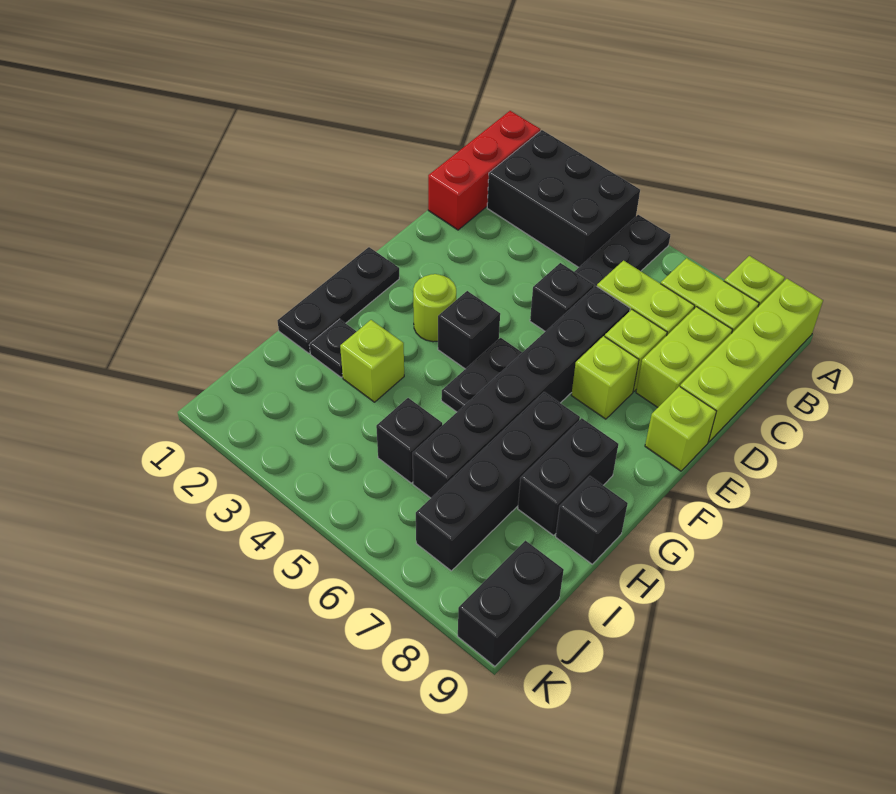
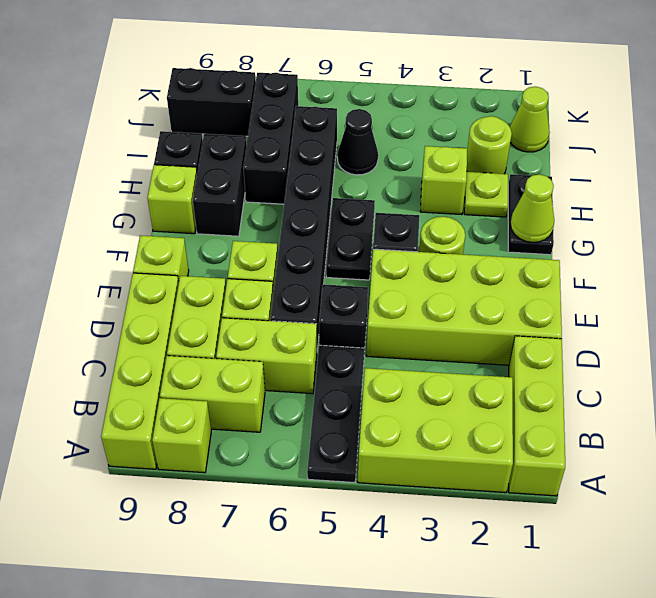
red 1x3 brick [428,111,540,230] -> lime 1x3 brick [509,336,565,496]
black 2x3 brick [487,130,640,267] -> lime 2x3 brick [358,368,513,493]
none -> lime 2x4 brick [366,249,562,365]
black 1x3 plate [278,247,399,353] -> black 1x2 plate [508,174,554,255]
none -> lime 1x1 cone [510,174,554,242]
black 1x4 brick [416,392,580,571] -> black 1x3 brick [243,73,298,204]
none -> lime 1x1 brick [147,165,197,234]
black 1x1 plate [309,319,357,377] -> lime 1x1 plate [464,172,508,217]
none -> lime 1x1 round brick [467,116,512,174]
black 1x1 brick [376,398,442,483] -> black 1x1 cone [337,109,378,175]
none -> lime 1x1 cone [510,87,550,152]
black 1x2 brick [458,541,564,666] -> black 1x2 brick turned to [167,68,256,136]

